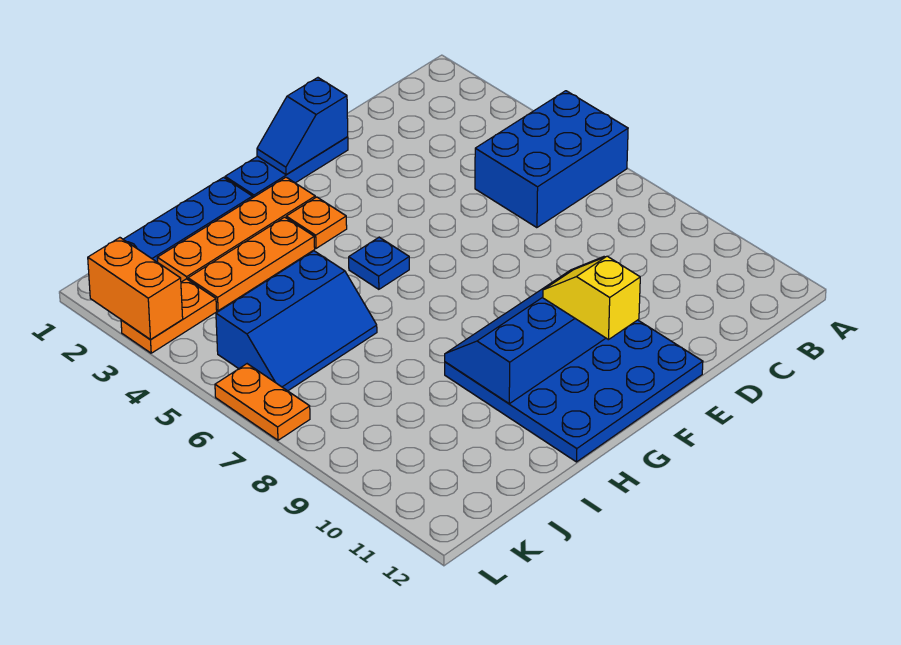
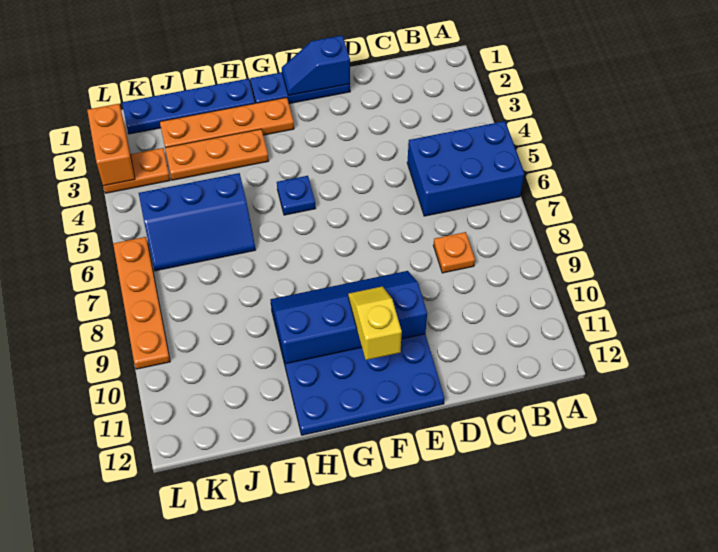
orange 1x1 plate [286,197,347,248] -> orange 1x1 plate moved to [433,232,475,273]
orange 1x2 plate [215,364,310,440] -> orange 1x4 plate [113,237,170,369]

